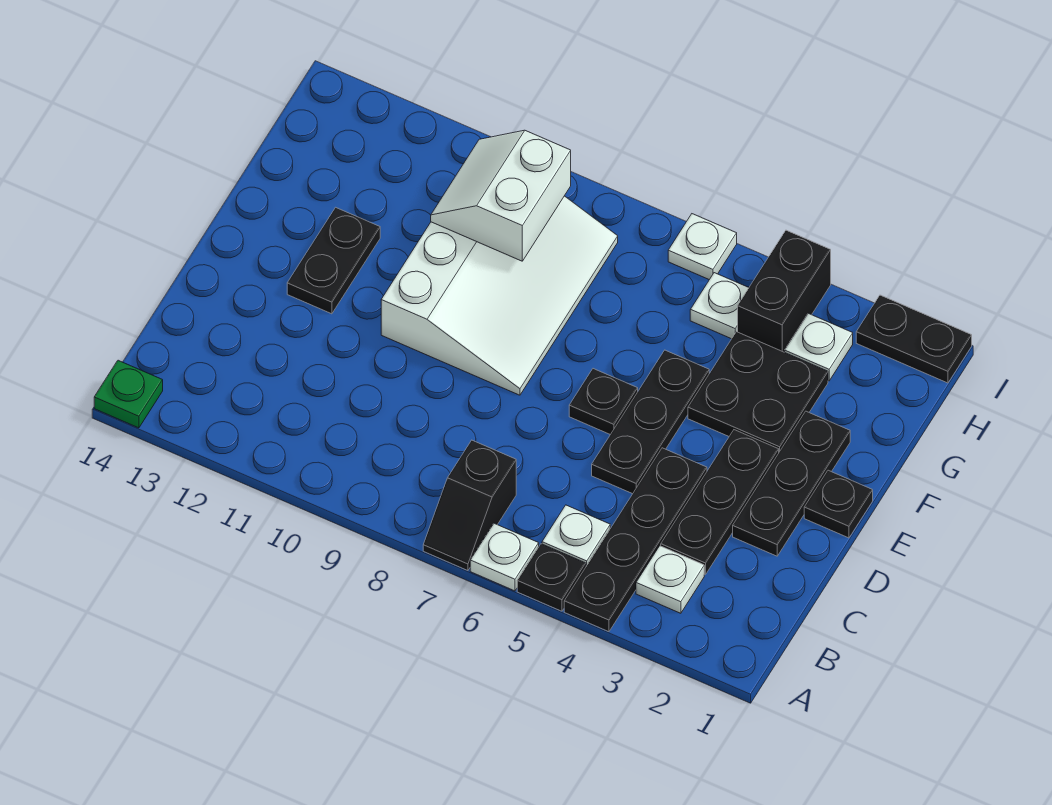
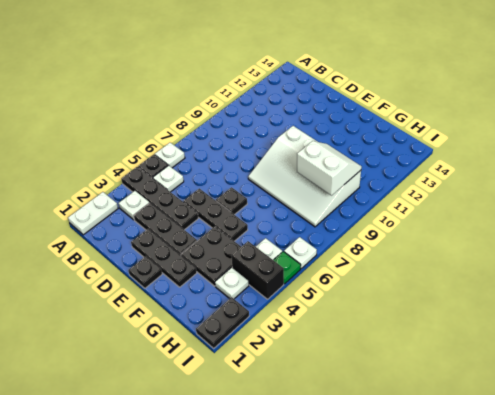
none -> white 1x2 plate [68,192,118,235]
black 1x2 slope [423,440,516,571] -> none
green 1x1 plate [94,360,163,428] -> green 1x1 plate moved to [274,252,301,284]
black 1x2 plate [287,207,380,314] -> none

